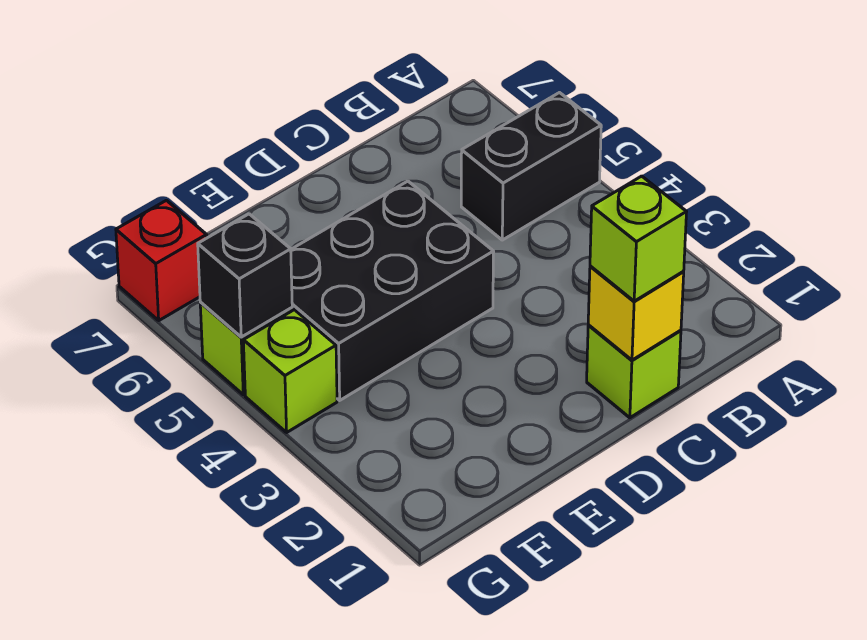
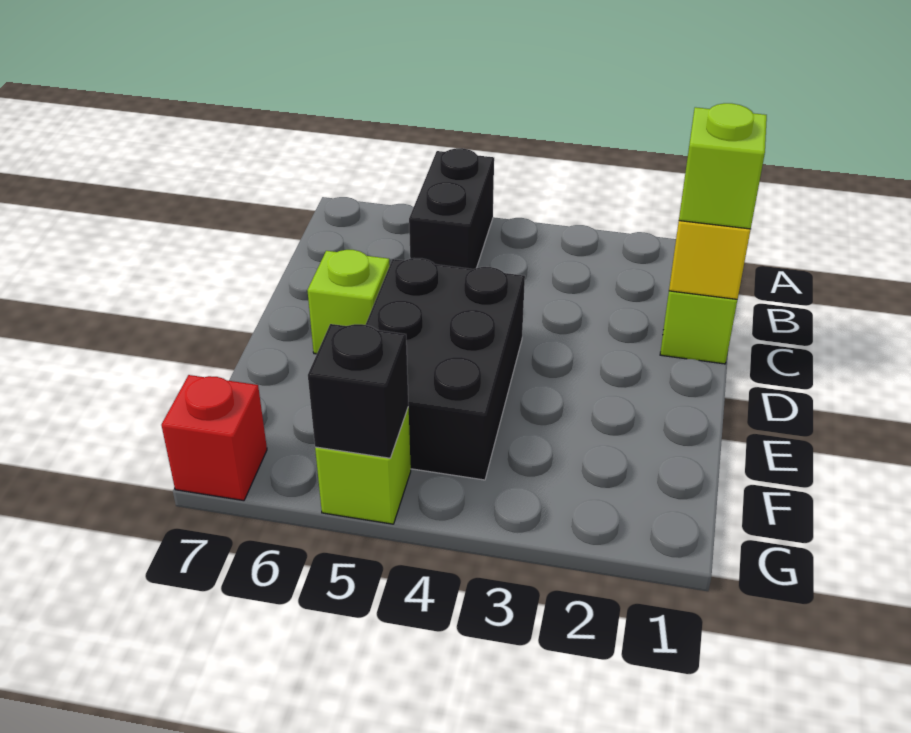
lime 1x1 brick [243,310,337,432] -> lime 1x1 brick moved to [307,250,390,354]

